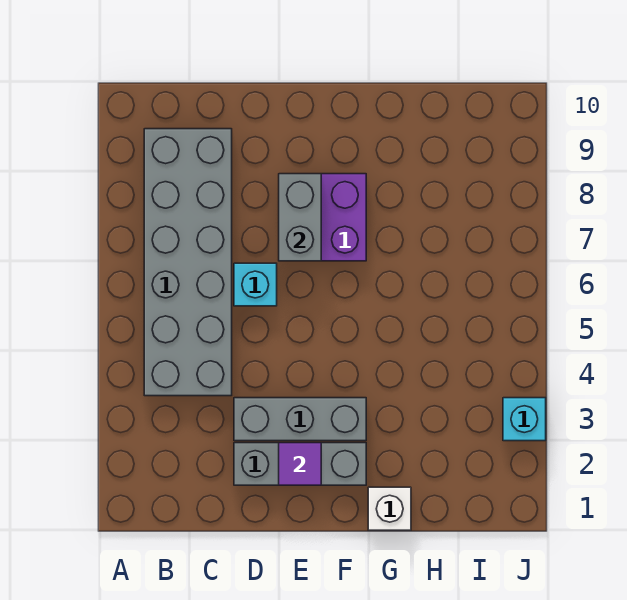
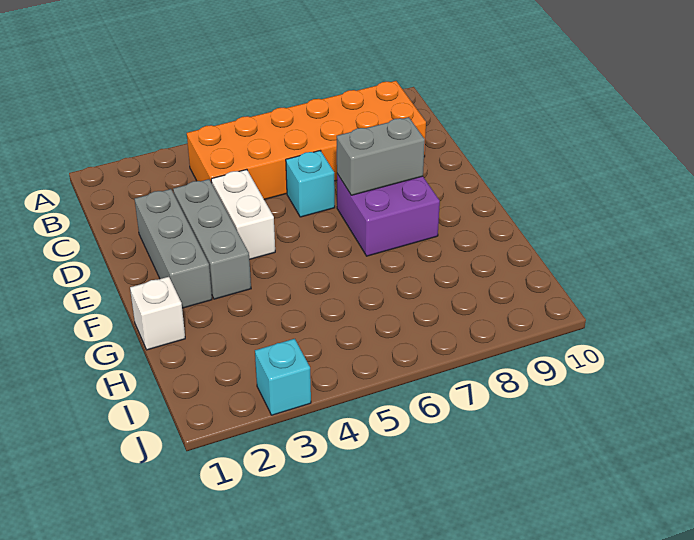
grey 2x6 brick [144,129,232,396] -> orange 2x6 brick [187,81,426,199]
none -> white 1x2 brick [211,169,275,260]
purple 1x1 tile [279,443,321,485] -> none

